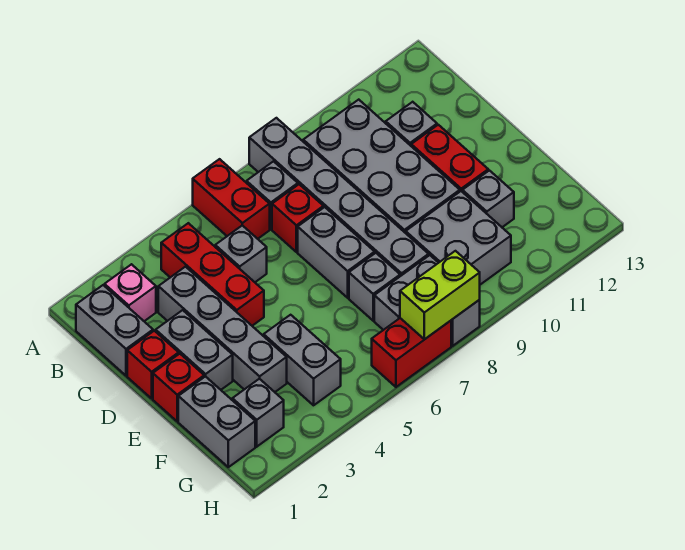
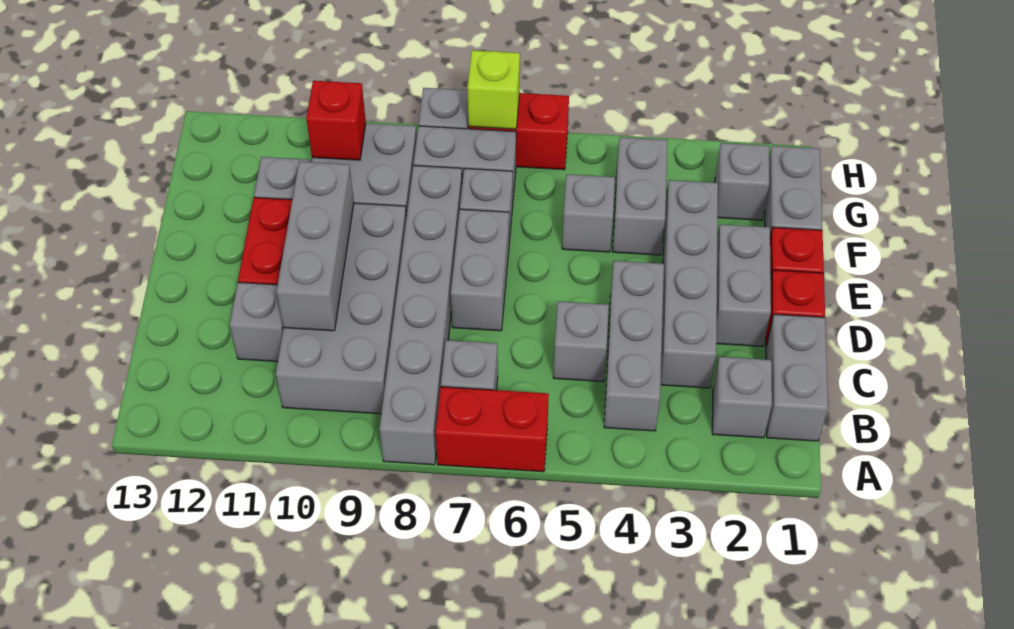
red 1x2 brick [193,159,270,239] -> red 1x2 brick turned to [436,387,549,472]
pink 1x1 brick [105,264,156,321] -> grey 1x1 brick [712,357,772,438]
red 1x3 brick [161,223,264,326] -> grey 1x3 brick [604,261,664,431]
red 1x1 brick [272,184,323,252] -> red 1x1 brick moved to [306,81,366,160]
none -> grey 1x3 brick [276,162,354,331]
none -> grey 1x1 brick [562,174,615,252]
lime 1x2 brick [400,251,480,339] -> lime 1x1 brick [467,50,520,129]

